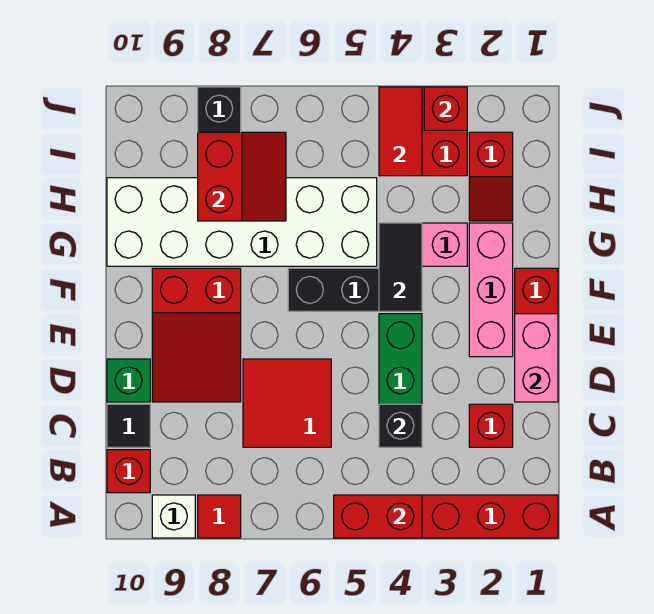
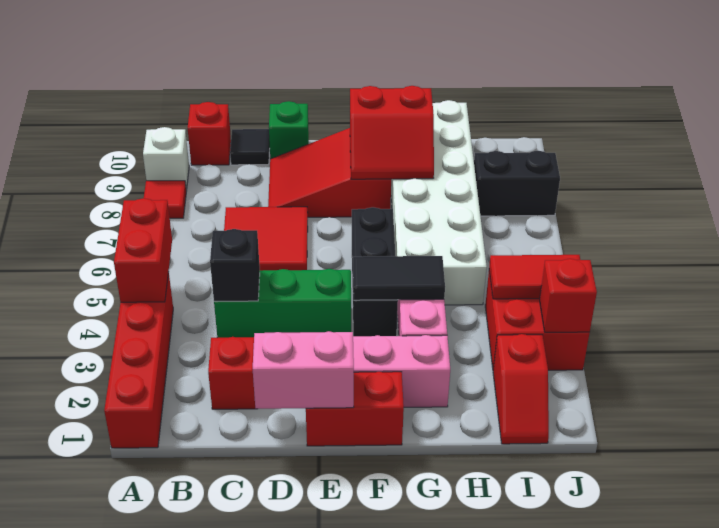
red 1x2 slope [469,132,513,221] -> red 1x2 slope turned to [493,334,549,444]
red 2x2 slope [198,132,286,221] -> red 2x2 slope moved to [350,86,434,179]

